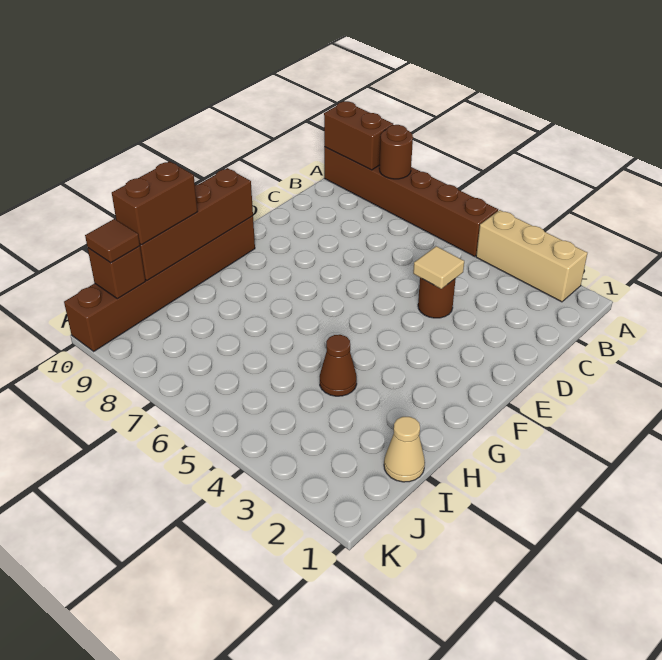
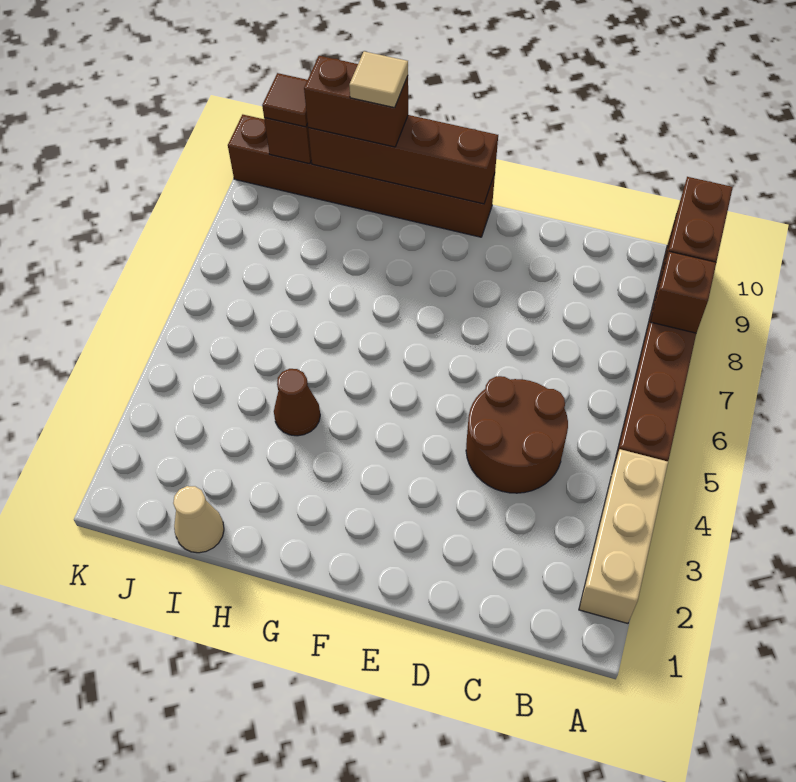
brown 1x1 round brick [379,125,413,179] -> brown 1x1 brick [650,252,716,333]
brown 1x1 round brick [418,278,456,318] -> brown 2x2 round brick [466,376,568,493]
tan 1x1 tile [413,246,464,289] -> tan 1x1 tile moved to [349,51,408,108]

